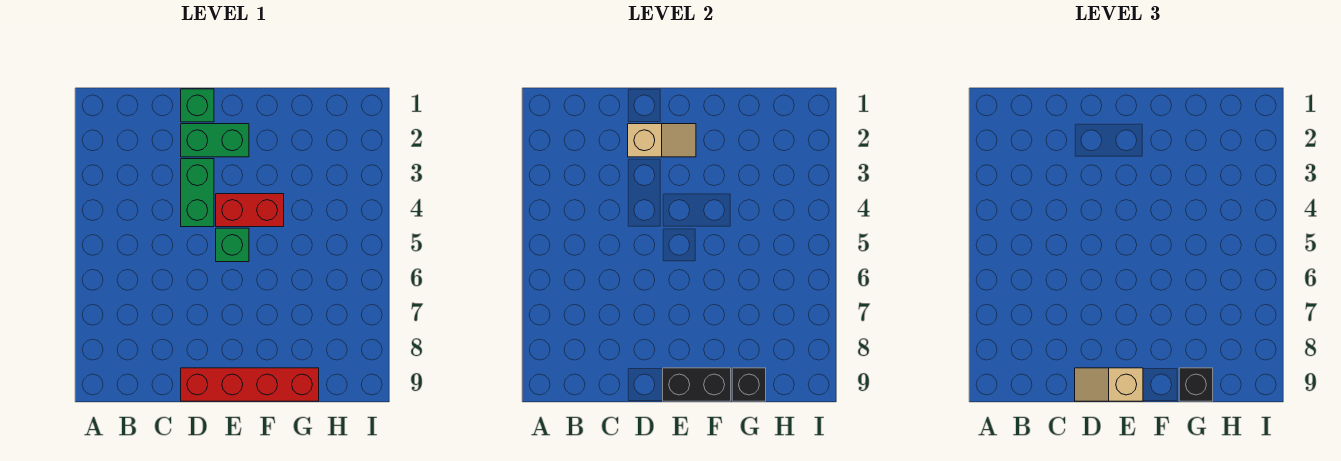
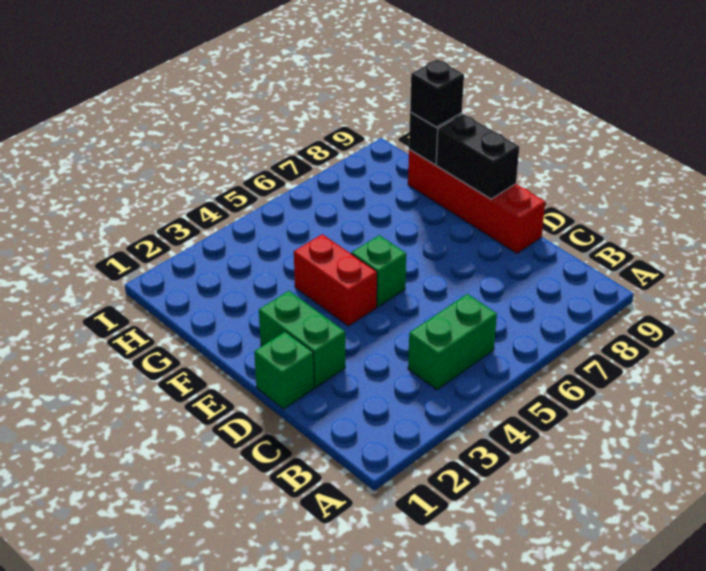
tan 1x2 slope [628,124,696,157] -> none
green 1x2 brick [181,159,214,227] -> green 1x2 brick moved to [408,294,497,390]
tan 1x2 slope [1075,368,1143,401] -> none

